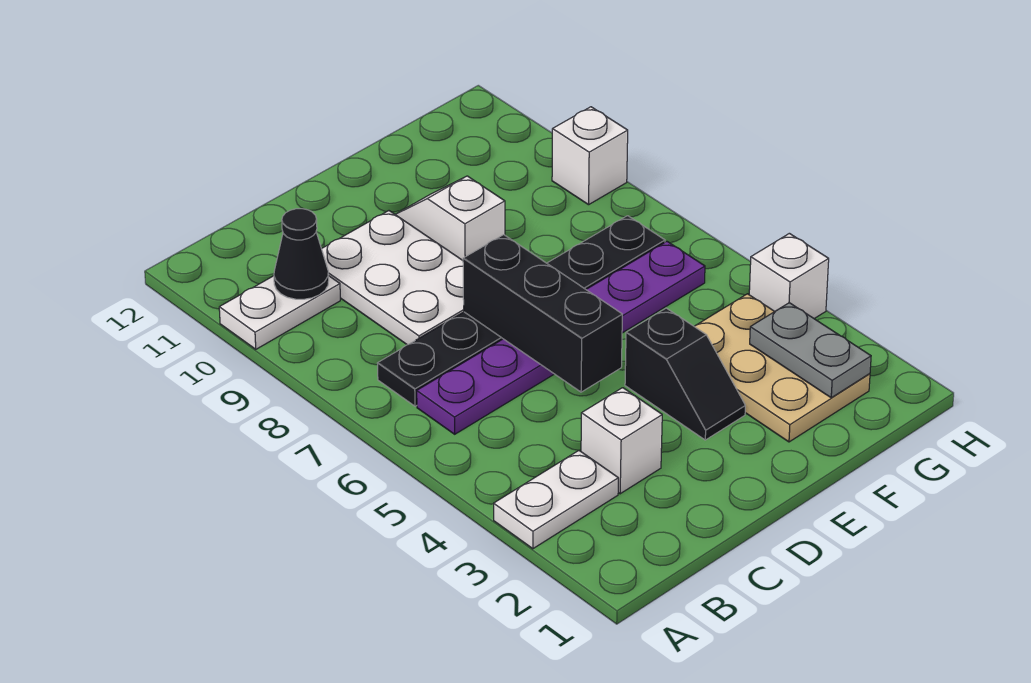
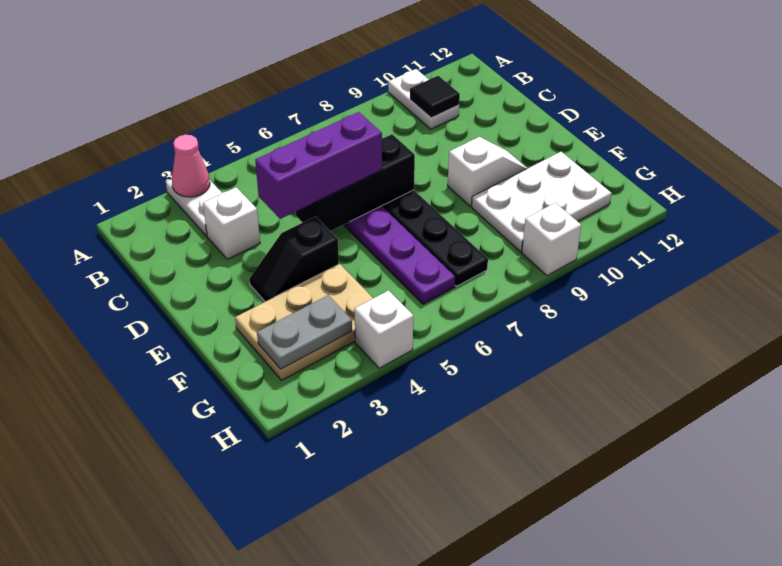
none -> pink 1x1 cone [172,135,210,197]
black 1x1 cone [274,209,329,299] -> black 1x1 tile [410,76,460,118]
white 2x3 plate [322,211,464,345] -> white 2x3 plate moved to [472,152,612,252]
none -> purple 1x3 brick [255,112,382,219]

